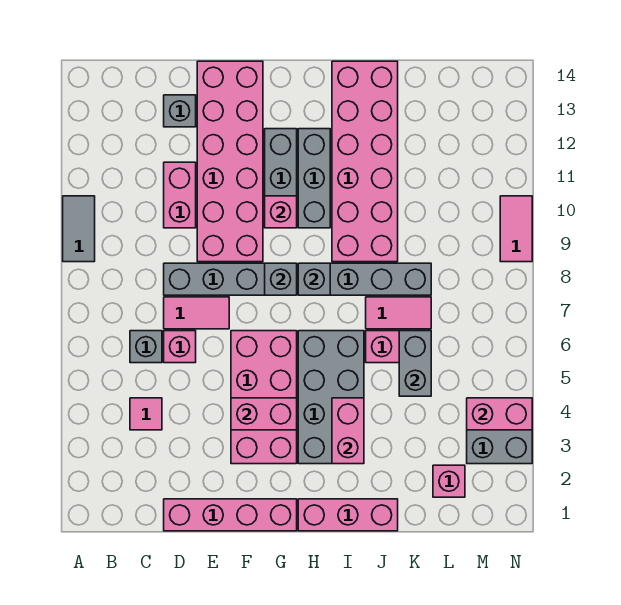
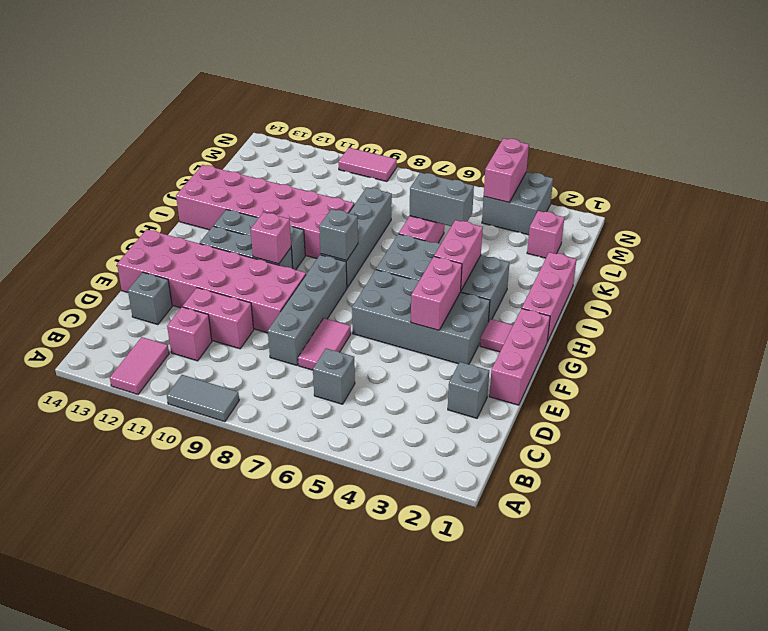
pink 1x1 tile [130,398,162,430] -> pink 1x1 tile moved to [480,319,513,352]
pink 1x4 brick [164,499,297,531] -> pink 1x3 brick [489,309,550,405]
pink 1x1 brick [164,331,196,363] -> pink 1x1 brick moved to [167,307,212,361]
pink 2x4 brick [231,331,297,464] -> grey 2x4 brick [352,270,490,364]
grey 1x1 brick [265,263,297,295] -> grey 1x1 brick moved to [448,362,489,418]
pink 1x2 brick [332,398,364,464] -> pink 1x2 brick turned to [434,220,483,290]
pink 1x2 tile [366,297,431,329] -> pink 1x2 tile moved to [110,337,169,394]

